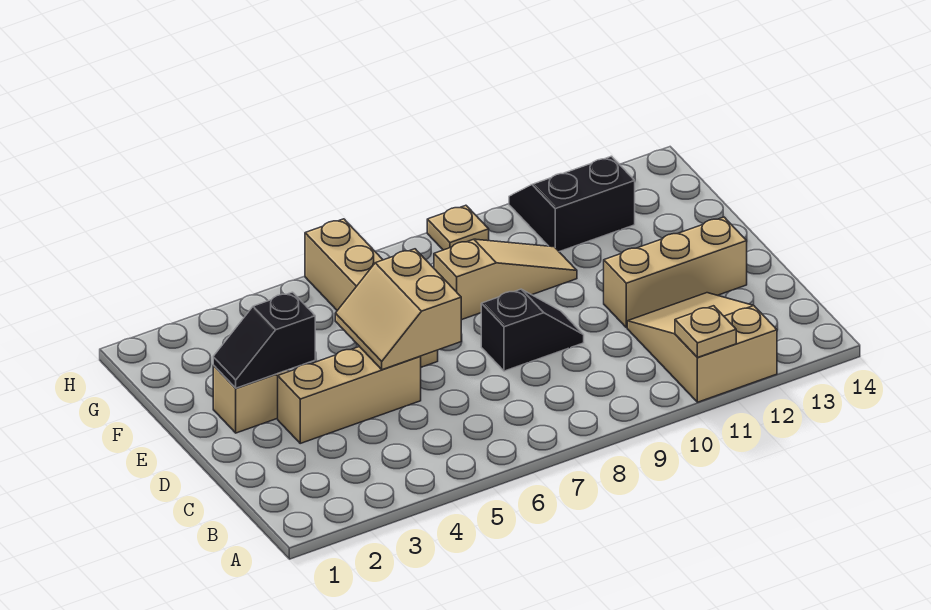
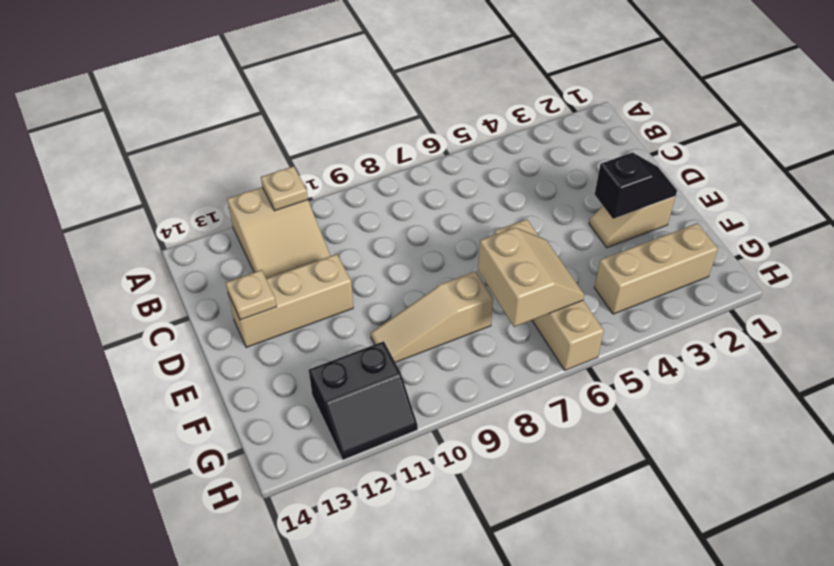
tan 1x3 brick [278,347,421,443] -> tan 1x3 brick moved to [594,223,718,314]
tan 2x2 slope [335,249,461,370] -> tan 2x2 slope moved to [478,228,584,327]
black 1x2 slope [481,289,584,371] -> none
tan 1x1 plate [427,205,489,250] -> tan 1x1 plate moved to [226,270,277,320]

